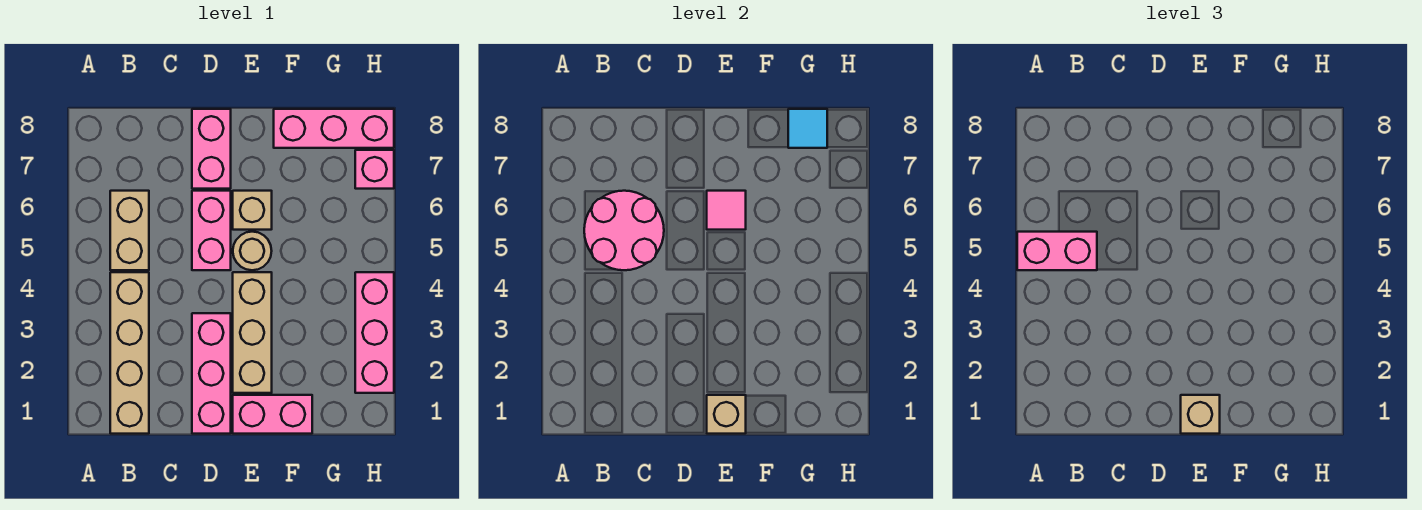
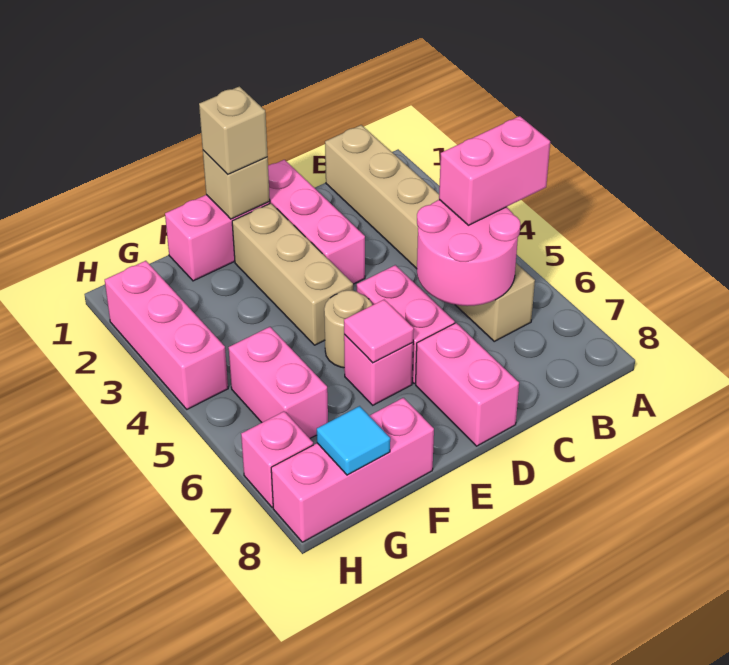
tan 1x1 brick [233,191,272,230] -> pink 1x1 brick [344,335,413,405]
none -> pink 1x2 brick [229,327,328,438]

